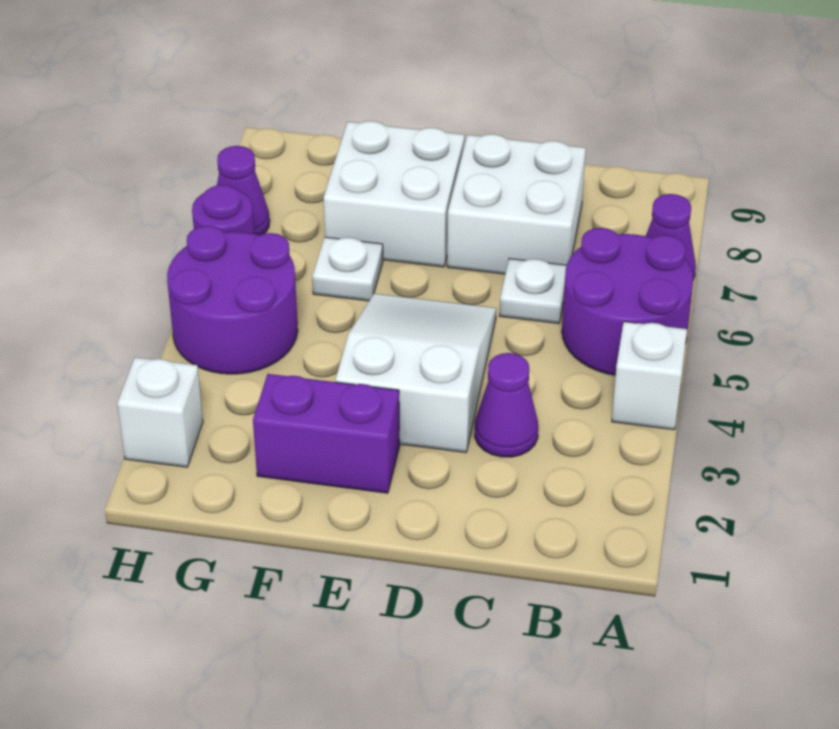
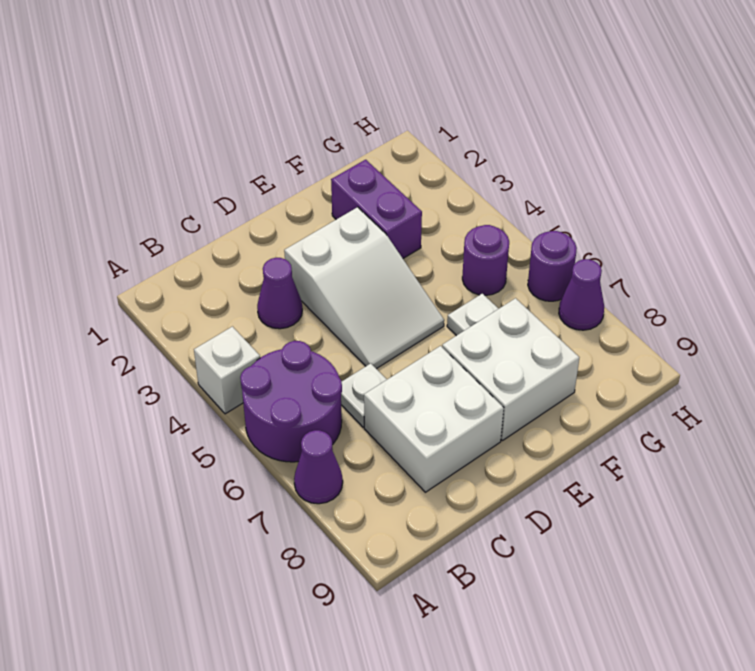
purple 1x2 brick [253,374,400,493] -> purple 1x2 brick turned to [331,160,422,258]
purple 2x2 round brick [167,226,298,374] -> purple 1x1 round brick [462,225,509,295]
white 1x1 brick [117,357,203,467] -> none

